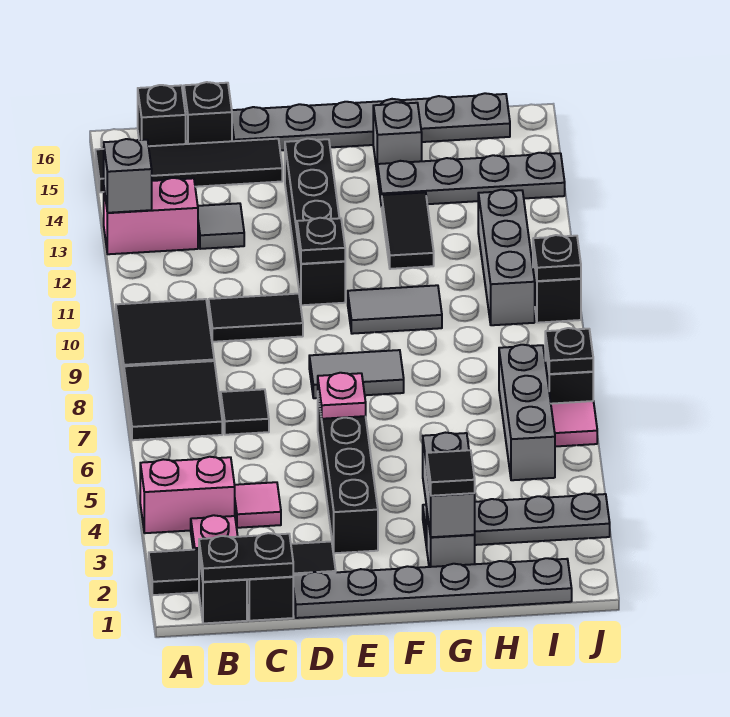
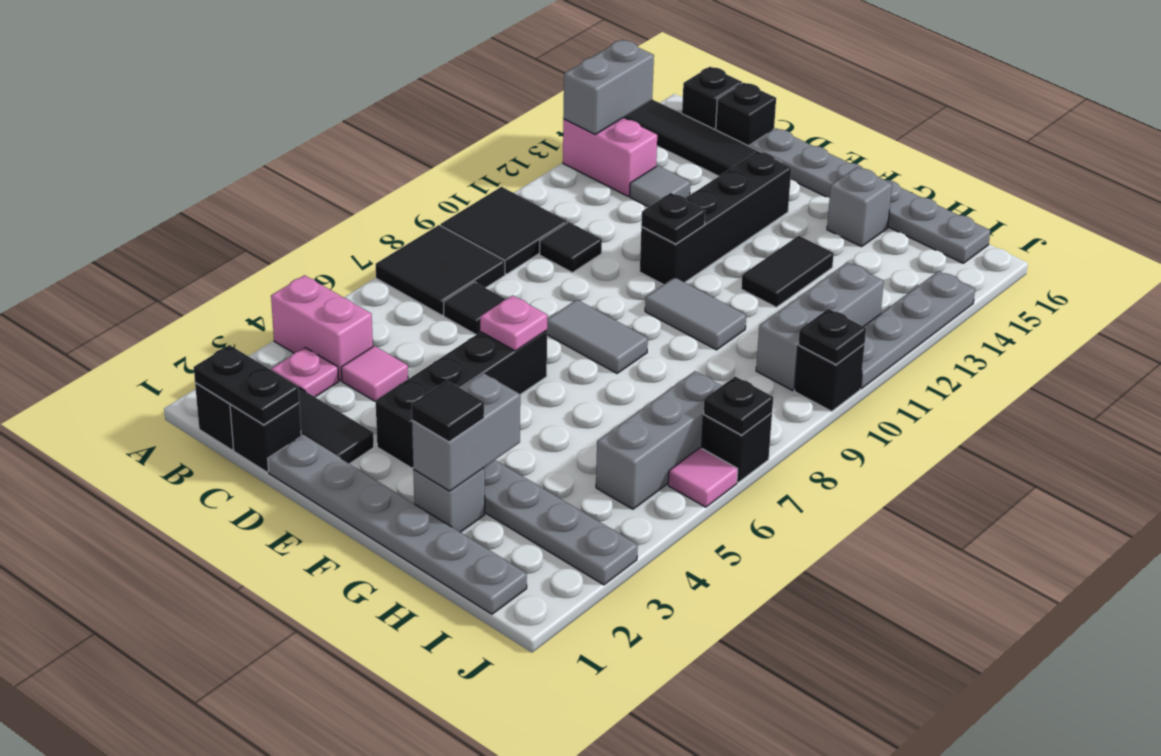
grey 1x1 brick [104,139,152,213] -> grey 1x2 brick [563,40,654,134]
black 1x2 tile [209,294,303,342] -> black 1x1 tile [540,222,602,273]
grey 1x4 plate [378,153,565,207] -> grey 1x4 plate turned to [860,271,975,389]

